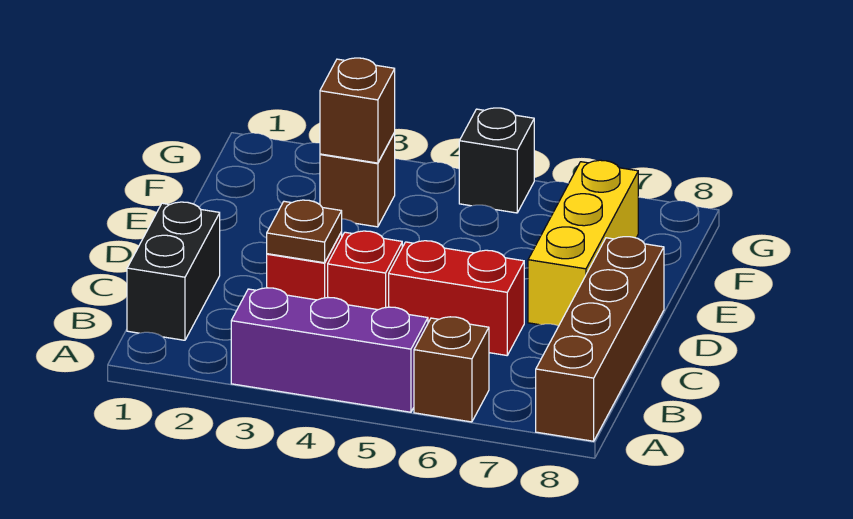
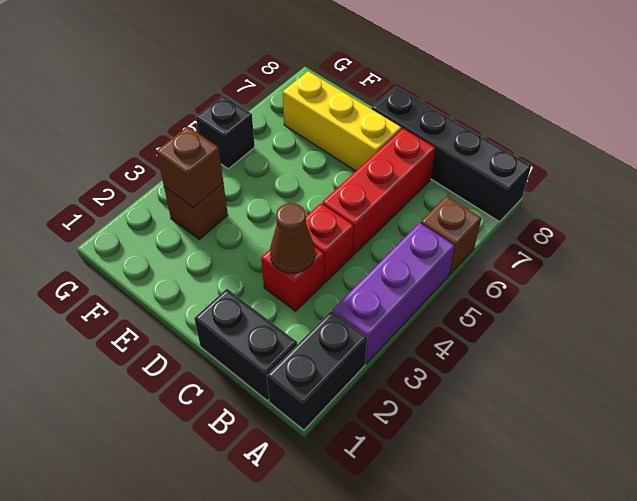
none -> black 1x2 brick [267,311,367,430]
brown 1x4 brick [536,237,664,441] -> black 1x4 brick [372,87,531,222]
brown 1x1 plate [267,200,342,263] -> brown 1x1 cone [270,203,315,273]
red 1x2 brick [389,241,524,355] -> red 1x3 brick [322,129,435,255]

